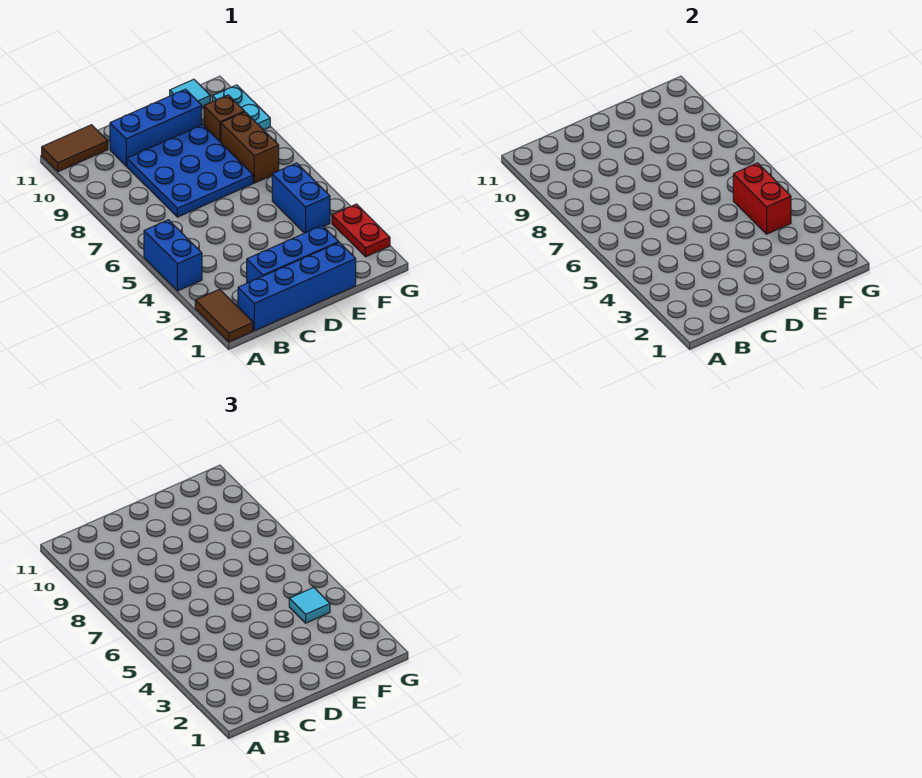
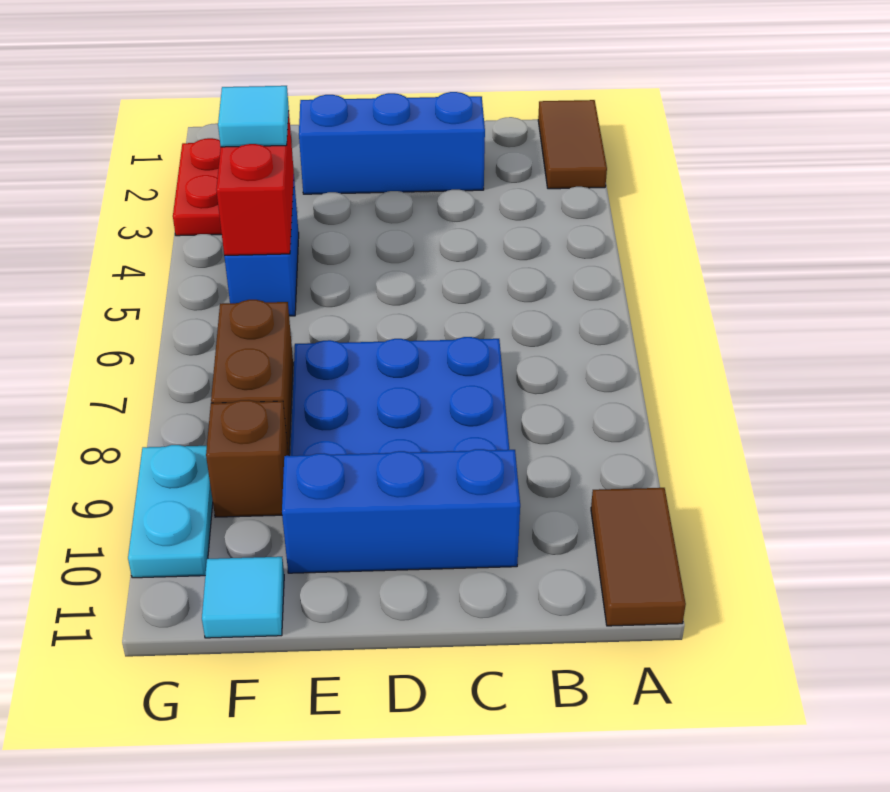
blue 1x2 brick [144,220,202,291] -> none
brown 1x2 tile [42,125,108,172] -> brown 1x2 tile turned to [591,488,686,626]
blue 1x4 brick [238,242,356,331] -> none

